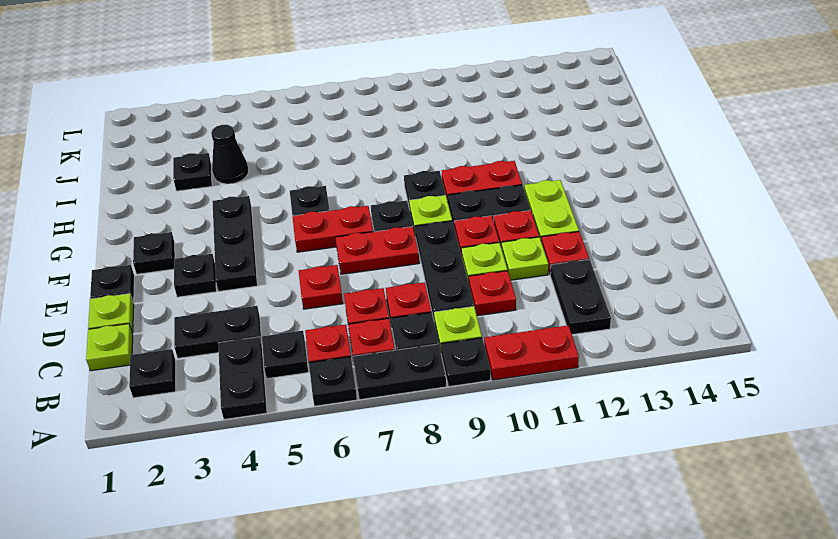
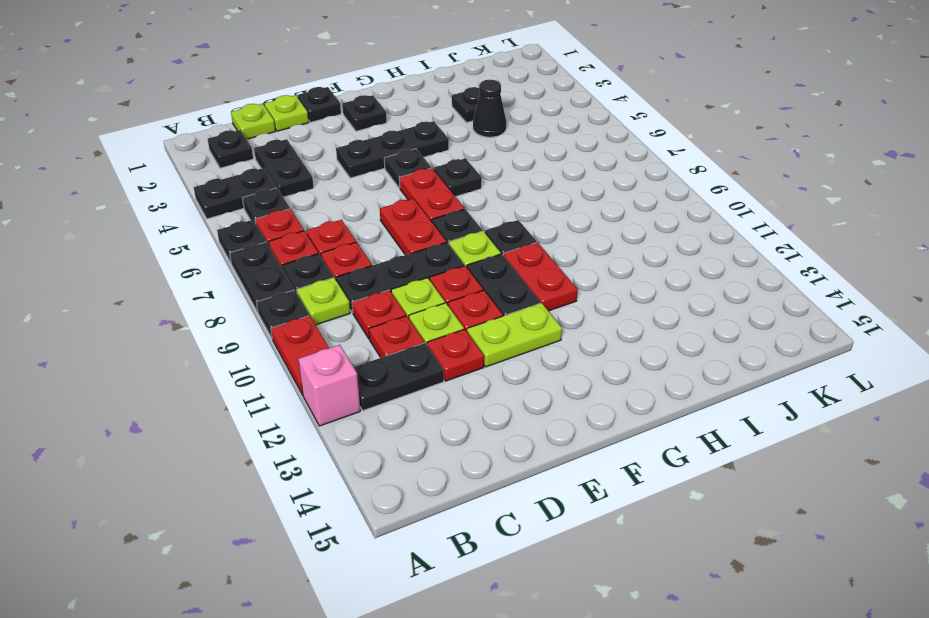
none -> pink 1x1 brick [299,345,360,426]
red 1x1 plate [299,265,343,309] -> red 1x1 plate moved to [369,316,424,358]
black 1x1 plate [174,254,216,297] -> black 1x1 plate moved to [384,149,431,188]

